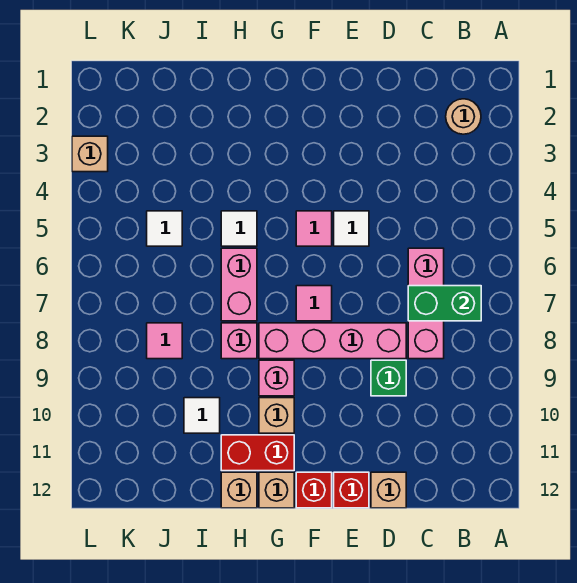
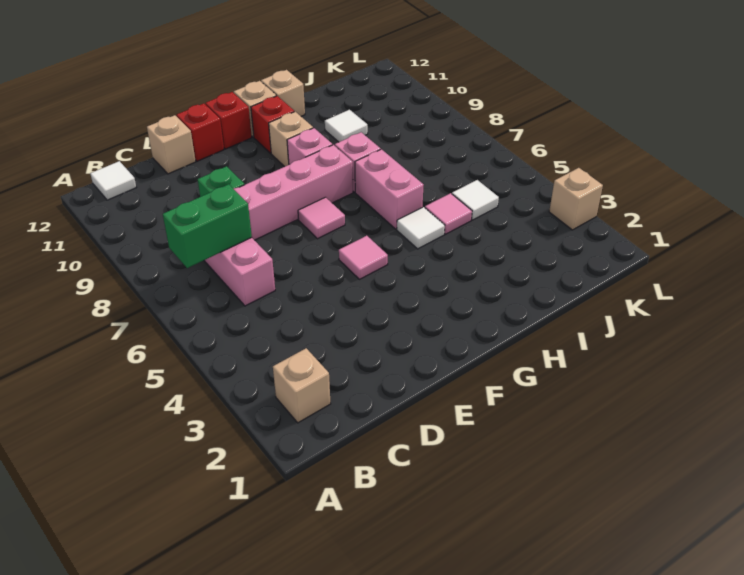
tan 1x1 round brick [446,99,481,134] -> tan 1x1 brick [273,348,331,423]
white 1x1 tile [334,211,369,246] -> white 1x1 tile moved to [90,161,136,200]
red 1x2 brick [221,435,294,471] -> red 1x1 brick [251,96,294,153]
pink 1x1 tile [147,323,182,359] -> pink 1x1 tile moved to [425,193,472,234]

